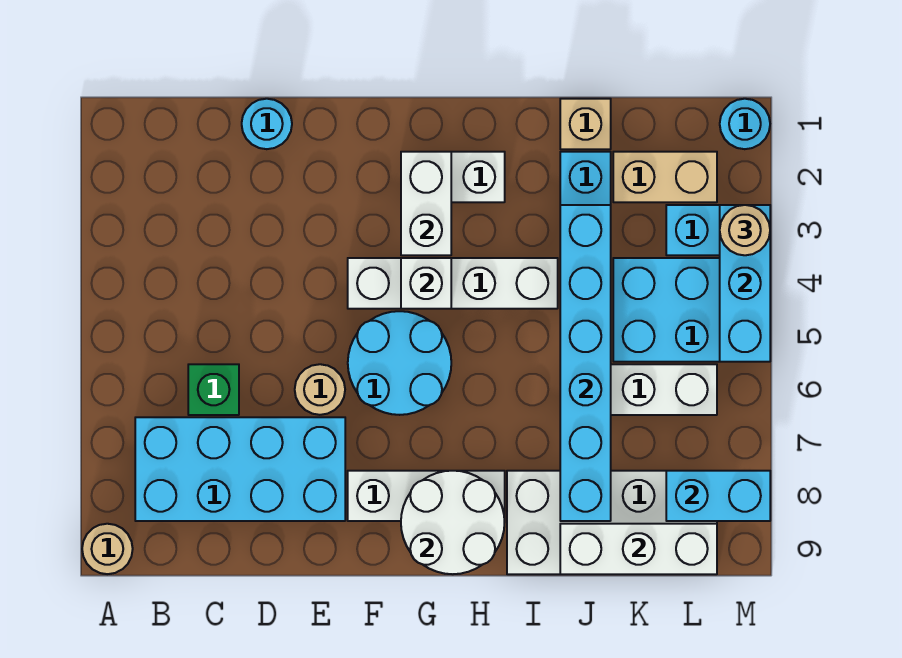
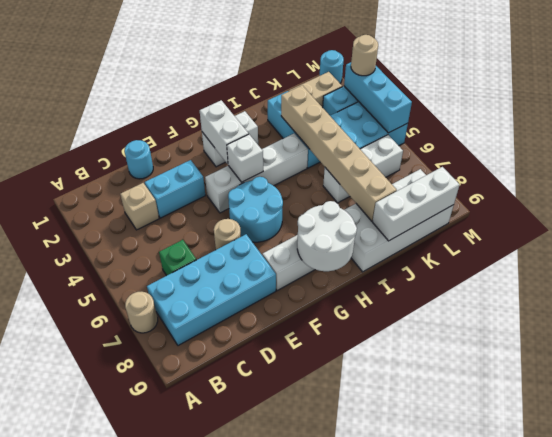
tan 1x1 round brick [82,524,133,574] -> tan 1x1 round brick moved to [125,292,158,333]
tan 1x1 brick [560,99,611,149] -> tan 1x1 brick moved to [120,183,159,230]
cyan 1x6 brick [560,205,611,521] -> tan 1x6 brick [281,85,397,221]
cyan 1x2 brick [666,471,770,521] -> cyan 1x2 brick moved to [145,160,205,218]

